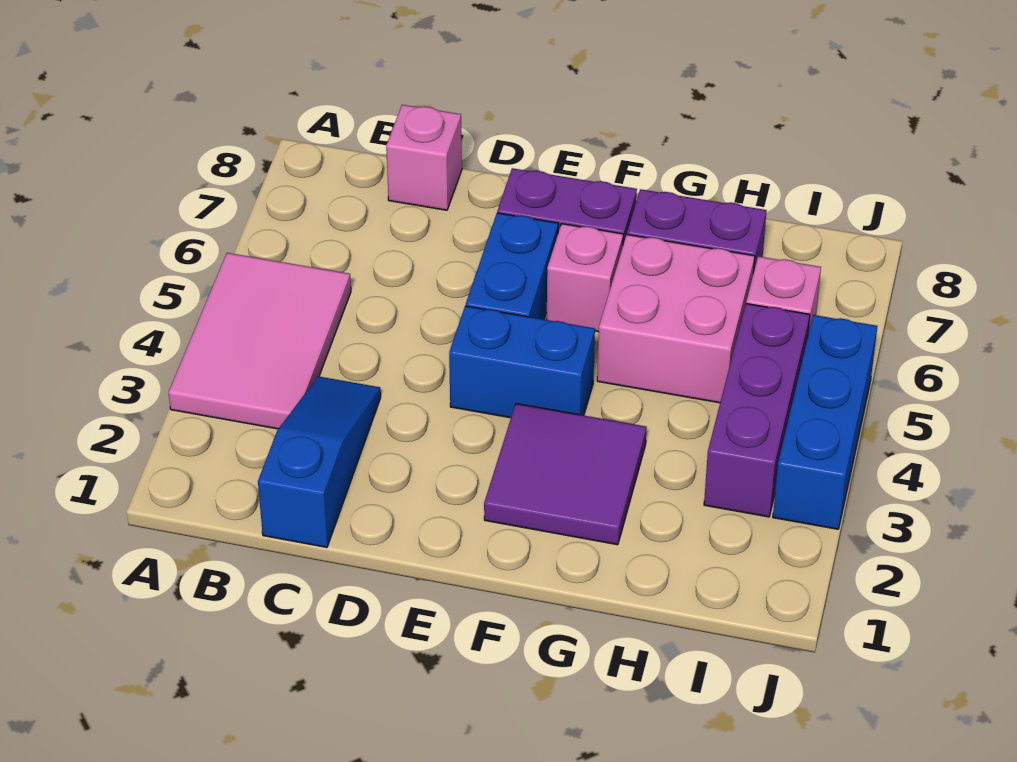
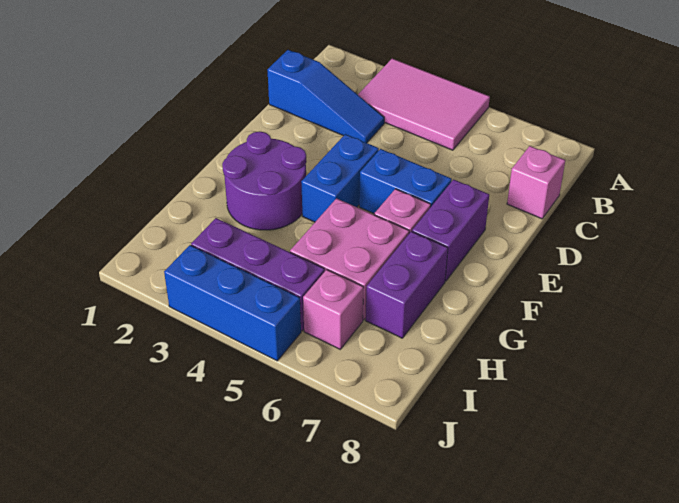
purple 2x2 tile [484,404,647,545] -> purple 2x2 round brick [222,132,307,230]

